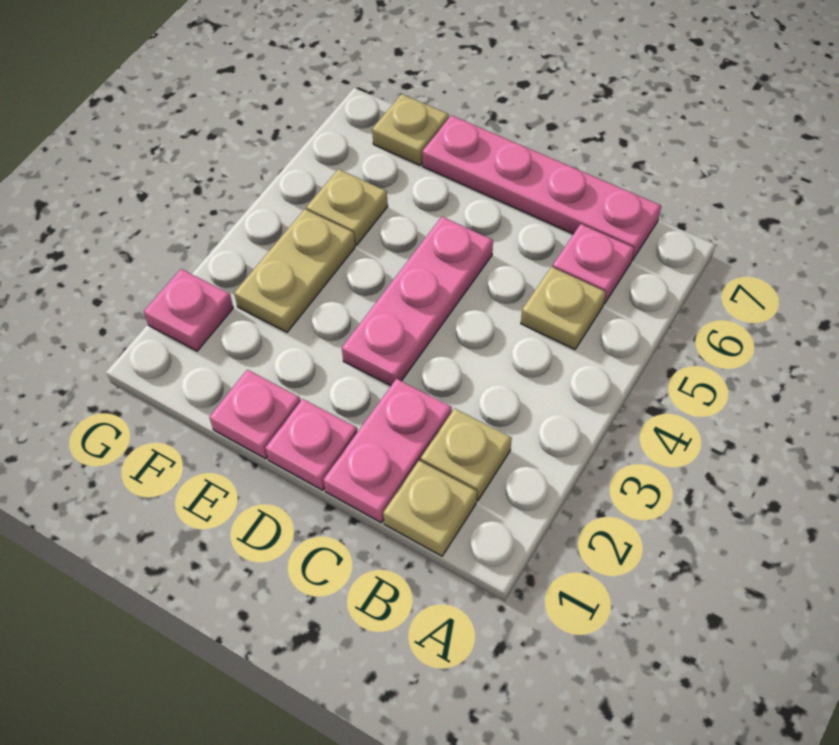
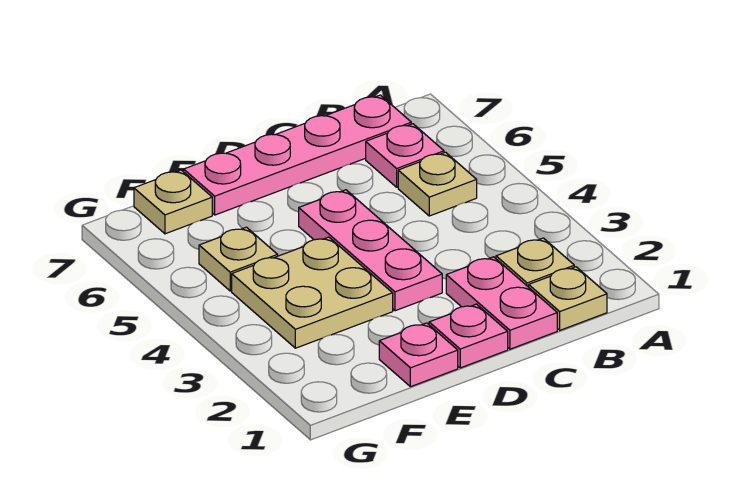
tan 1x2 plate [234,209,355,332] -> tan 2x2 plate [232,237,393,348]
pink 1x1 plate [144,269,233,351] -> none

